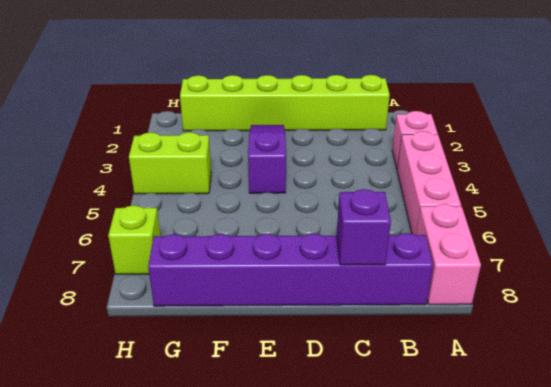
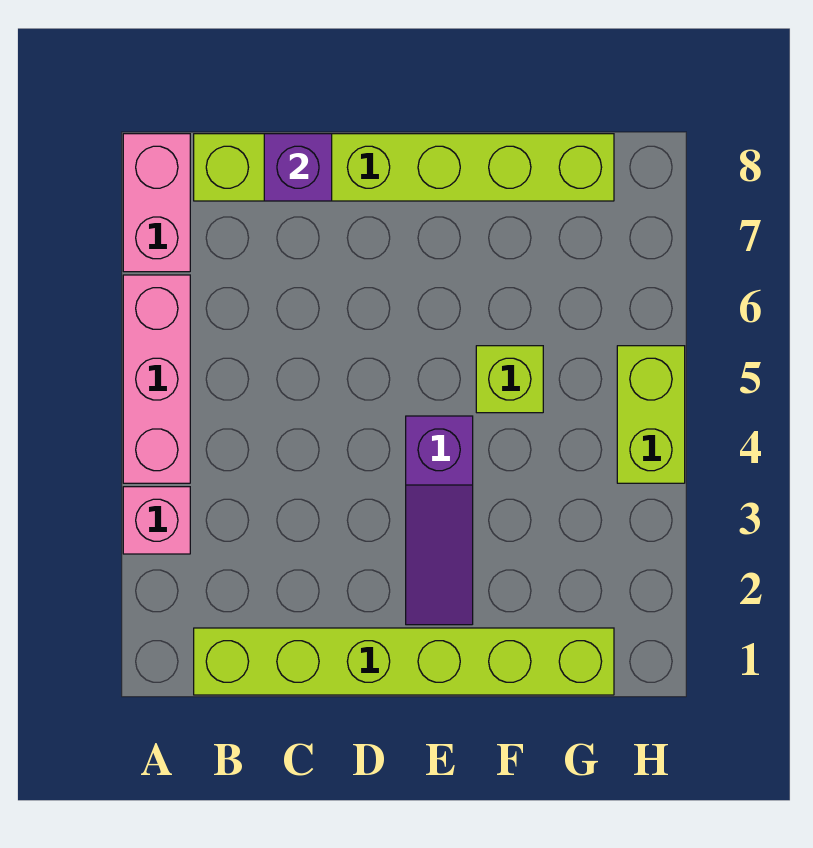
purple 1x6 brick [148,233,433,306] -> lime 1x6 brick [194,134,614,201]
lime 1x2 brick [129,132,211,194] -> lime 1x2 brick turned to [617,346,685,483]
lime 1x1 brick [108,205,160,274] -> lime 1x1 brick moved to [476,346,543,413]

